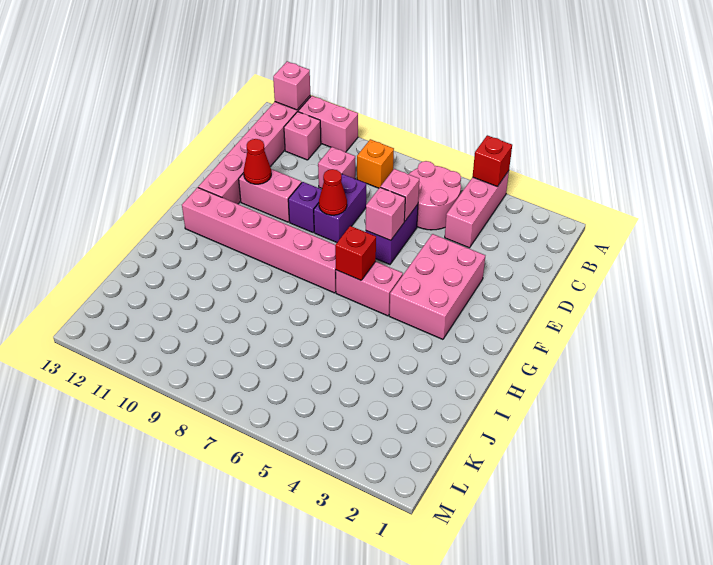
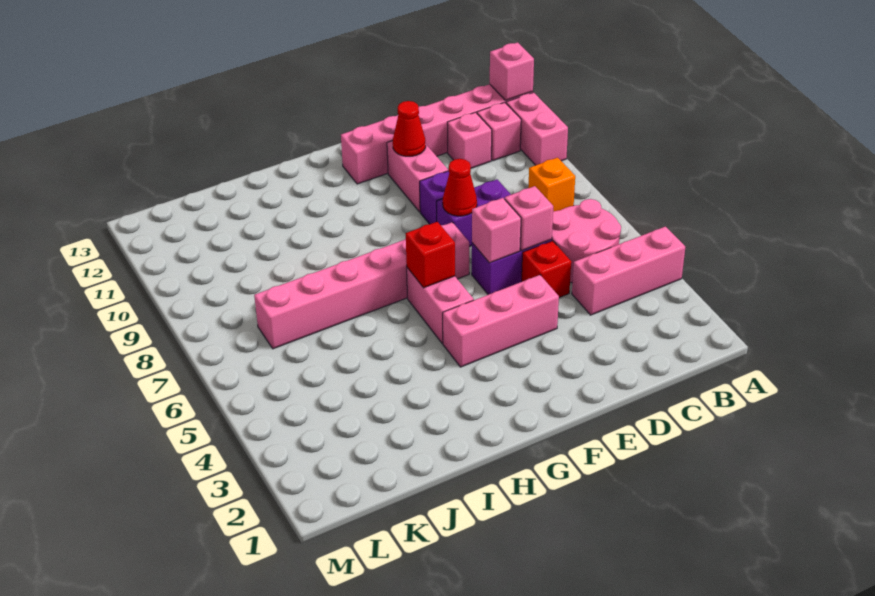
red 1x1 brick [473,135,512,187] -> red 1x1 brick moved to [522,241,571,297]
pink 1x1 brick [318,147,355,188] -> pink 1x1 brick moved to [447,112,492,168]
pink 2x3 brick [389,234,485,339] -> pink 1x3 brick [443,275,559,367]
pink 1x6 brick [182,187,336,293] -> pink 1x6 brick turned to [254,222,469,349]

